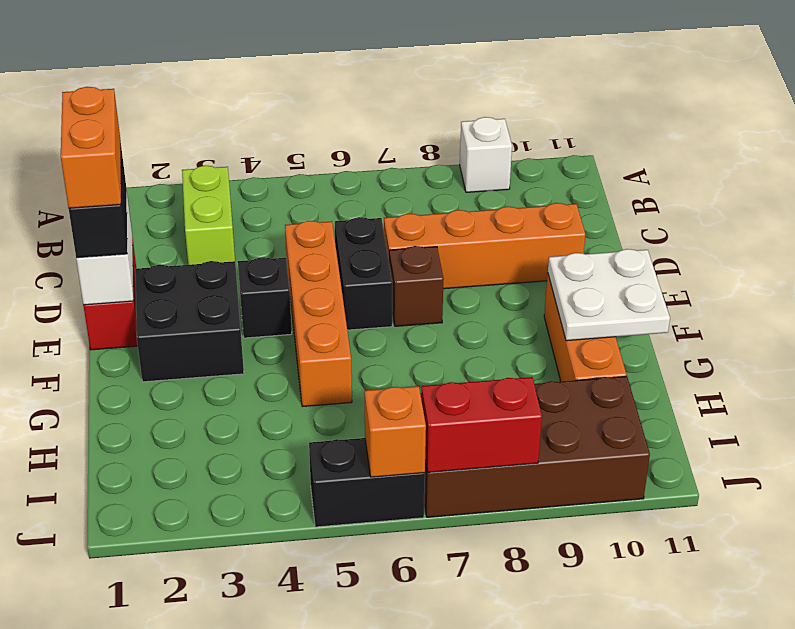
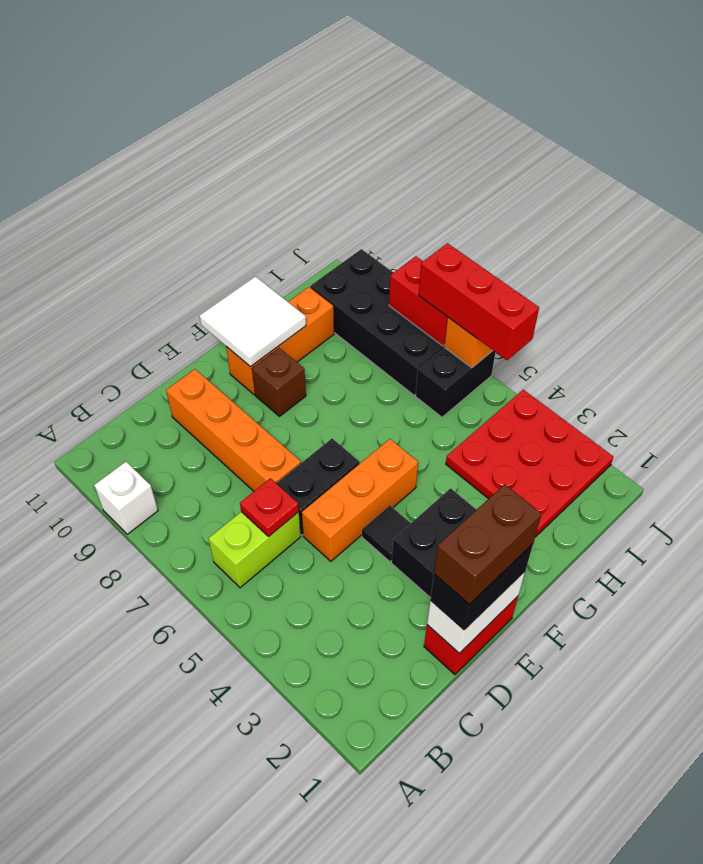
lime 1x2 brick [182,166,235,265] -> lime 1x2 brick moved to [209,512,301,588]
none -> red 1x1 plate [240,478,299,537]
orange 1x2 brick [61,87,121,208] -> brown 1x2 brick [434,484,542,604]
orange 1x4 brick [285,221,352,407] -> orange 1x3 brick [302,439,418,561]
black 1x1 brick [238,257,292,338] -> black 1x1 tile [362,505,411,562]
brown 1x1 brick [389,246,444,326] -> brown 1x1 brick moved to [252,348,306,416]
white 2x2 plate [548,249,670,341] -> white 2x2 tile [200,277,306,367]
none -> red 3x3 plate [446,390,613,537]
brown 2x4 brick [420,376,650,517] -> black 2x4 brick [310,249,445,395]
black 1x2 brick [309,438,425,527] -> black 1x2 brick turned to [416,347,496,417]
none -> red 1x3 brick [419,243,539,360]

